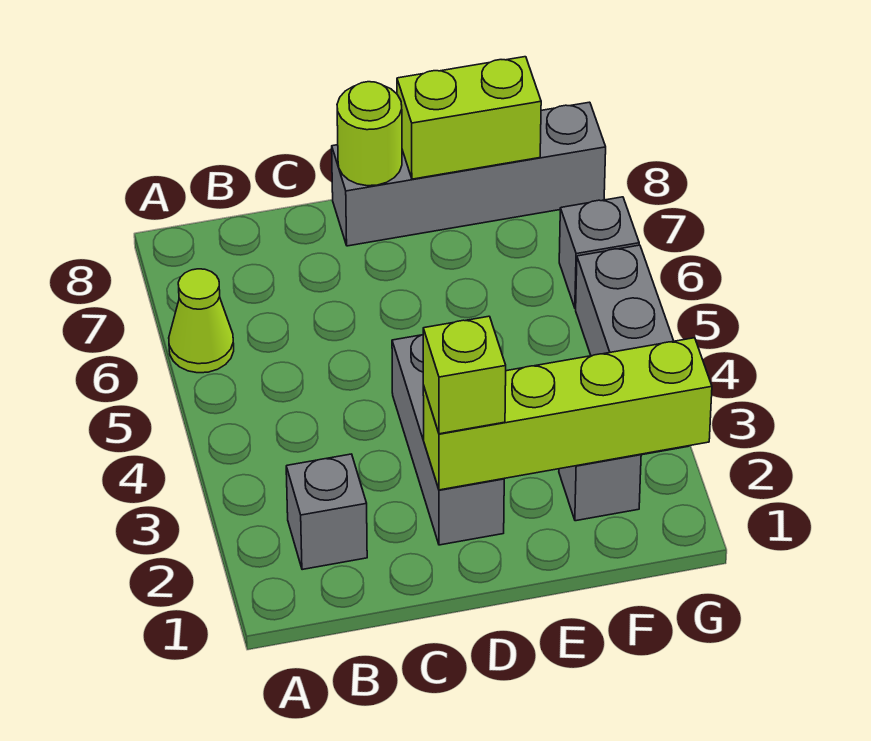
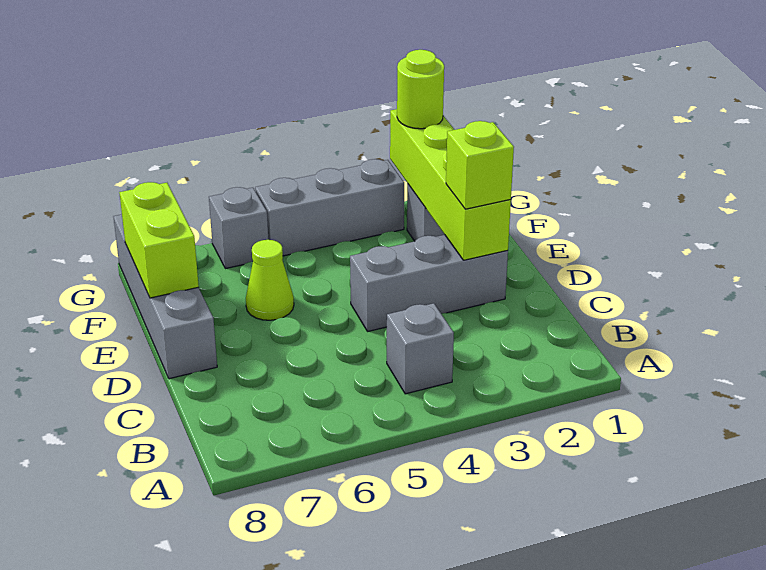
lime 1x1 cone [169,269,234,373] -> lime 1x1 cone moved to [246,240,294,320]
grey 1x1 brick [286,454,367,570] -> grey 1x1 brick moved to [387,303,454,394]
lime 1x1 round brick [337,82,402,186] -> lime 1x1 round brick moved to [397,50,444,129]

